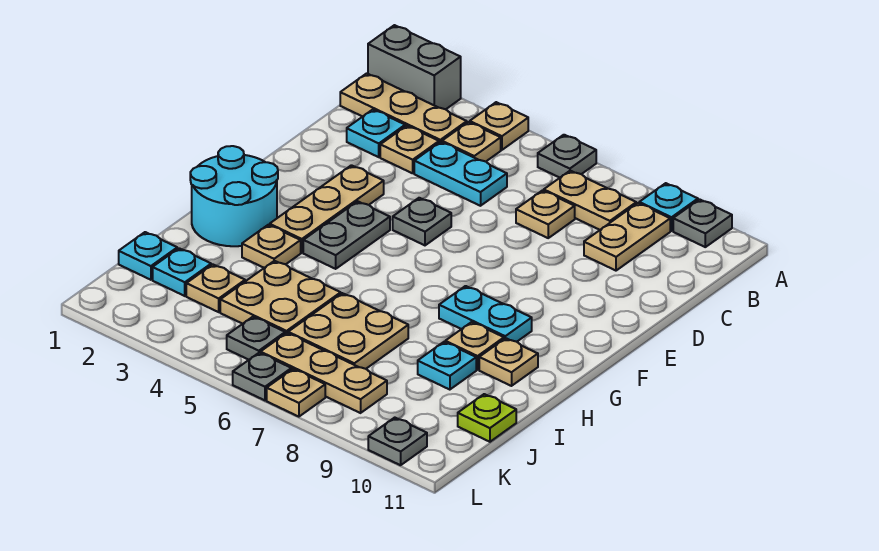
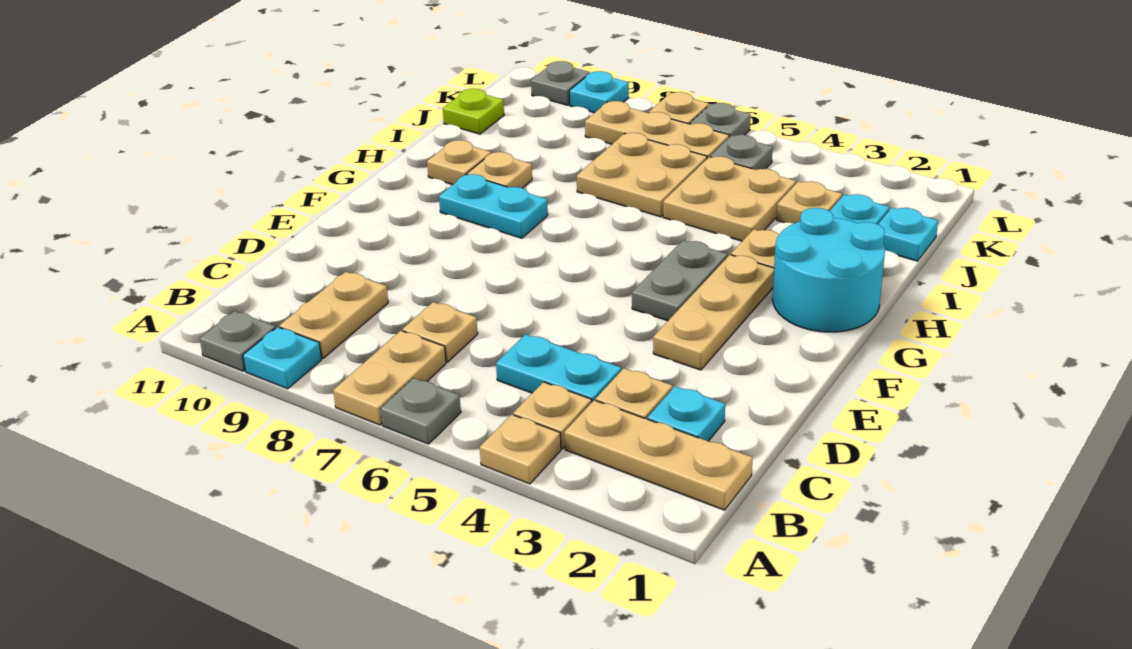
grey 1x2 brick [368,25,461,109] -> none
tan 1x2 plate [544,171,636,230] -> tan 1x2 plate turned to [333,331,446,425]
grey 1x1 plate [393,198,451,245] -> none
cyan 1x1 plate [418,342,476,390] -> cyan 1x1 plate moved to [569,71,629,113]

